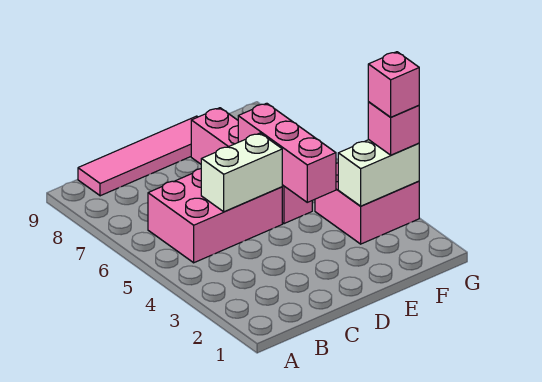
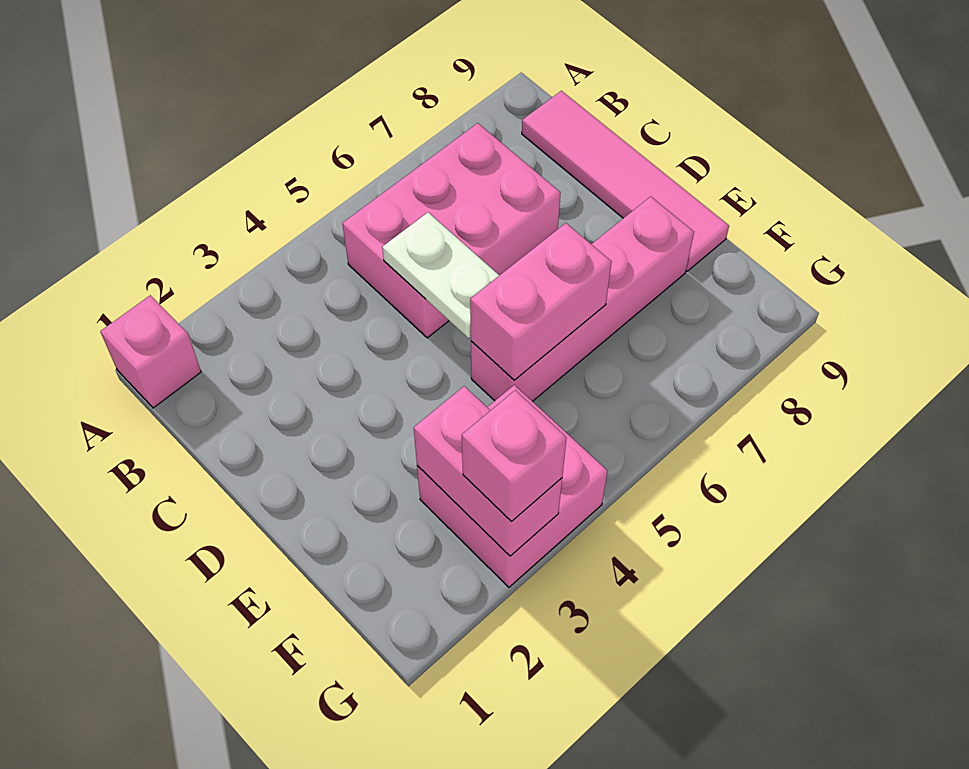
pink 2x3 brick [148,169,282,263] -> pink 2x3 brick turned to [342,123,561,338]
white 1x2 brick [201,133,282,212] -> white 1x2 plate [382,213,499,338]
pink 1x3 brick [238,103,336,202] -> pink 1x2 brick [470,223,612,380]
white 1x2 brick [338,140,419,206] -> pink 1x2 brick [414,386,562,556]
pink 1x1 brick [368,52,419,117] -> pink 1x1 brick moved to [100,295,201,408]

